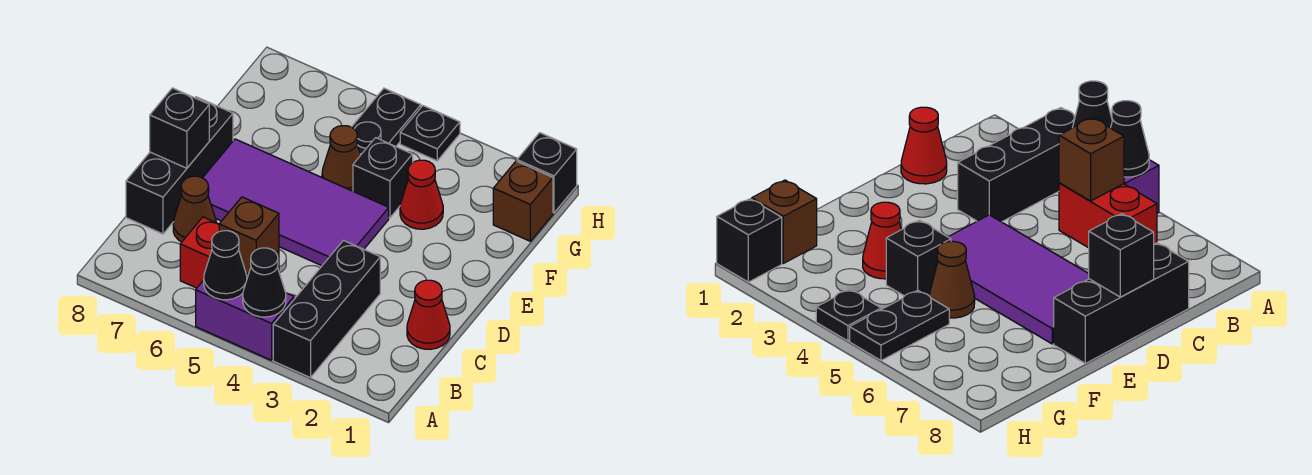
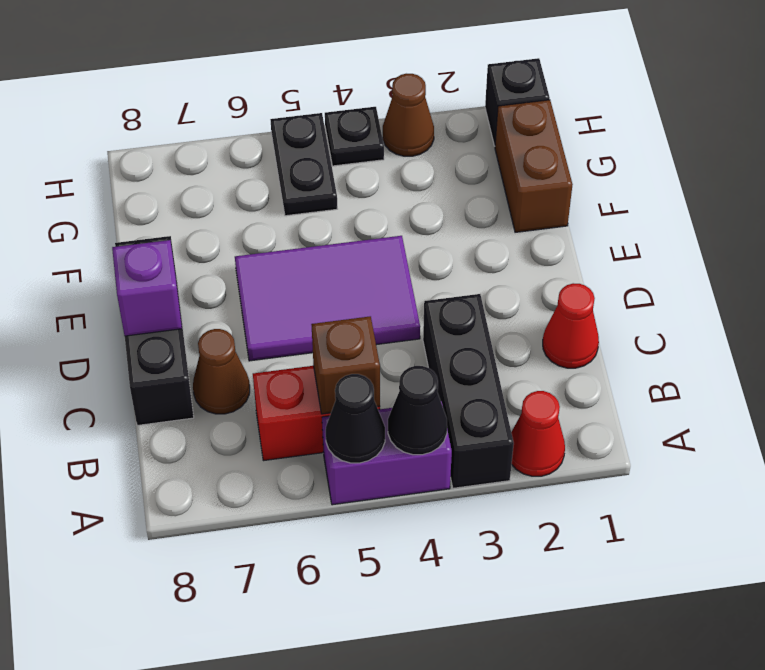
purple 2x4 tile [203,139,389,266] -> purple 2x3 tile [235,236,420,361]
black 1x1 brick [150,88,209,168] -> purple 1x1 brick [112,240,182,336]
red 1x1 cone [400,160,443,229] -> red 1x1 cone moved to [511,391,565,476]
black 1x1 brick [353,138,413,218] -> none
brown 1x1 cone [322,126,360,191] -> brown 1x1 cone moved to [383,74,434,156]
brown 1x1 brick [493,161,553,241] -> brown 1x2 brick [495,100,573,232]

